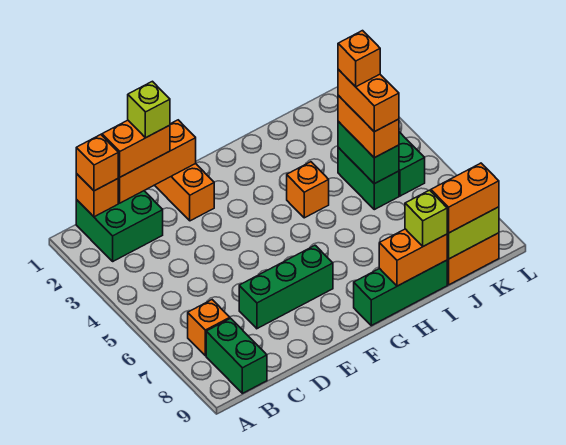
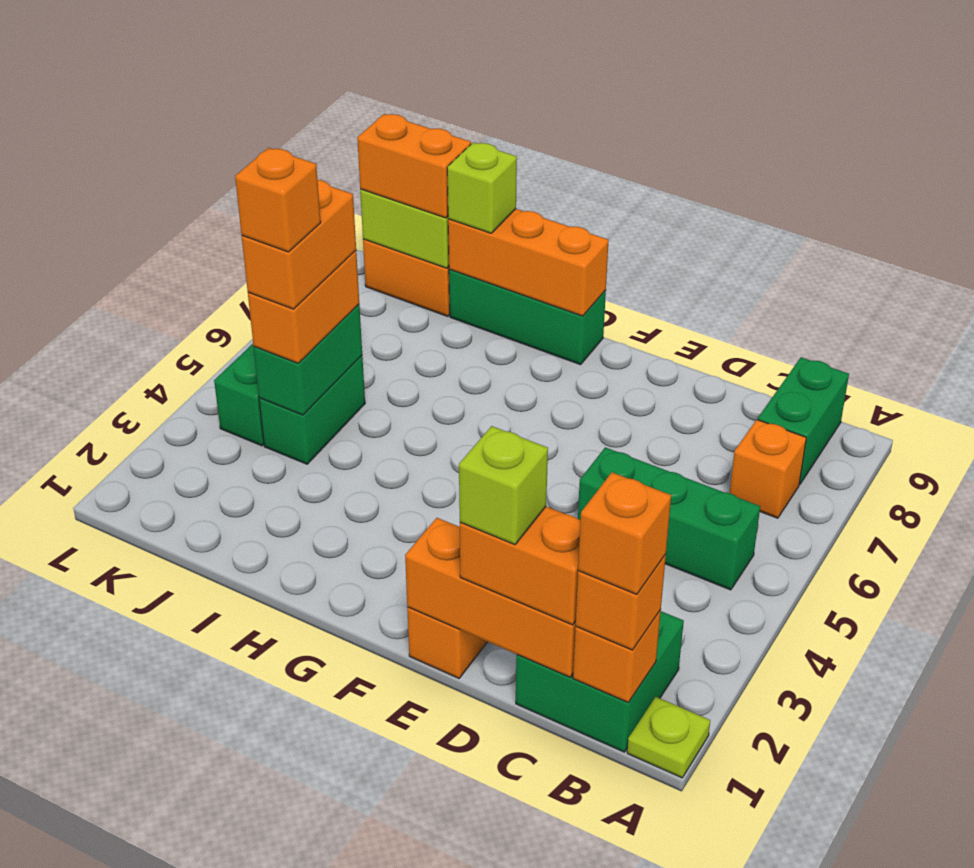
none -> lime 1x1 plate [627,697,710,778]
green 1x3 brick [239,245,333,329] -> green 1x3 brick moved to [578,447,760,590]
orange 1x1 brick [287,162,329,218] -> orange 1x1 brick moved to [578,472,671,594]
orange 1x2 brick [379,229,447,286] -> orange 1x3 brick [448,209,609,316]

